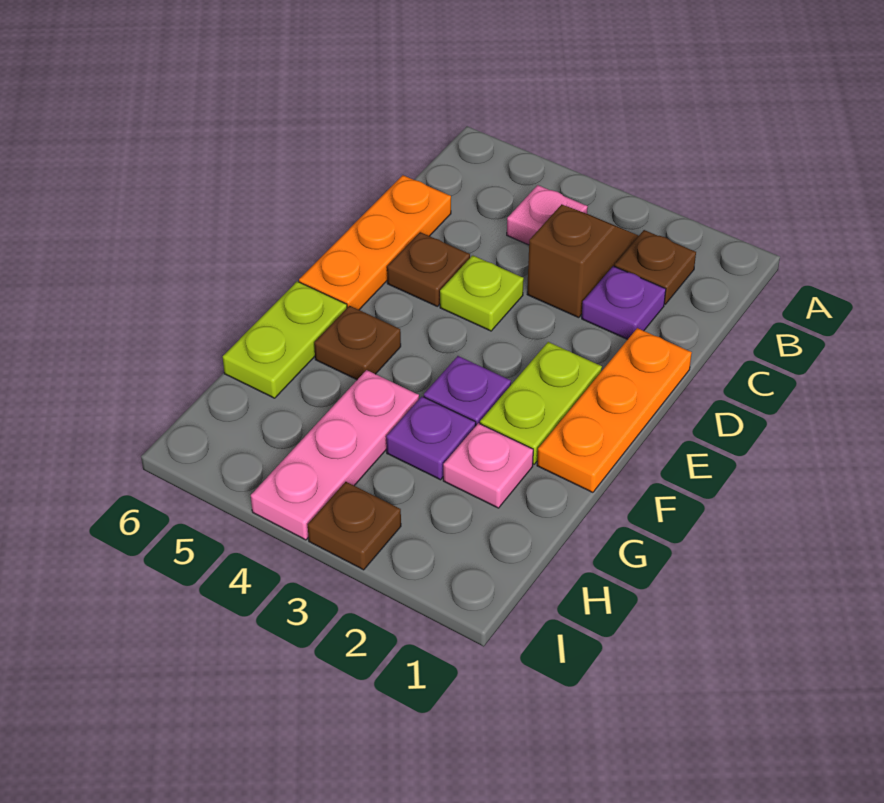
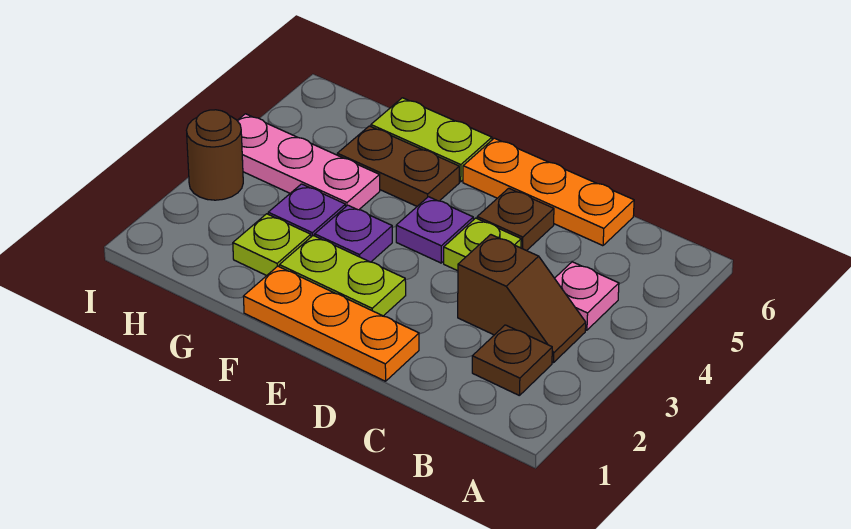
purple 1x1 plate [582,266,666,339] -> purple 1x1 plate moved to [396,197,473,263]
brown 1x1 plate [314,306,401,380] -> brown 1x2 plate [337,126,459,206]
pink 1x1 plate [443,423,533,508] -> lime 1x1 plate [233,214,311,276]
brown 1x1 plate [308,482,401,570] -> brown 1x1 round brick [186,110,243,200]

